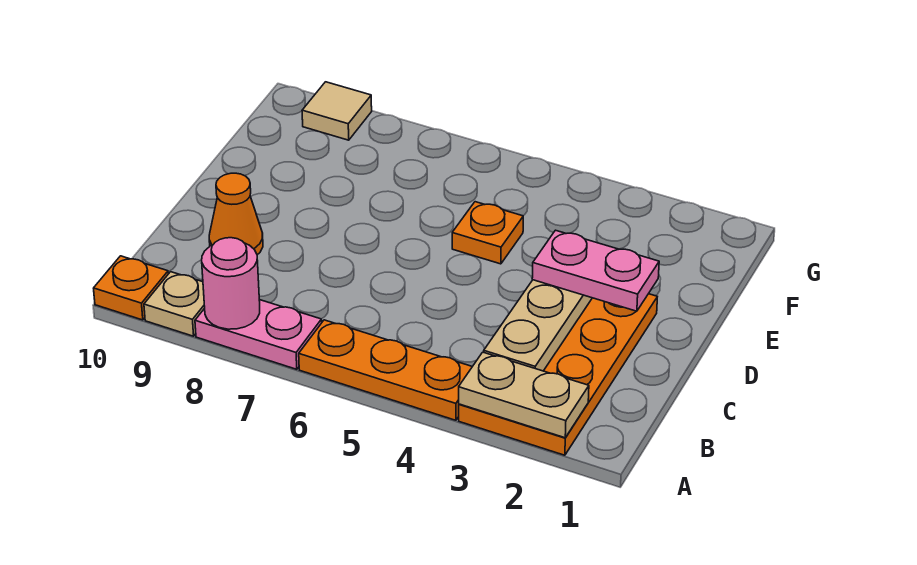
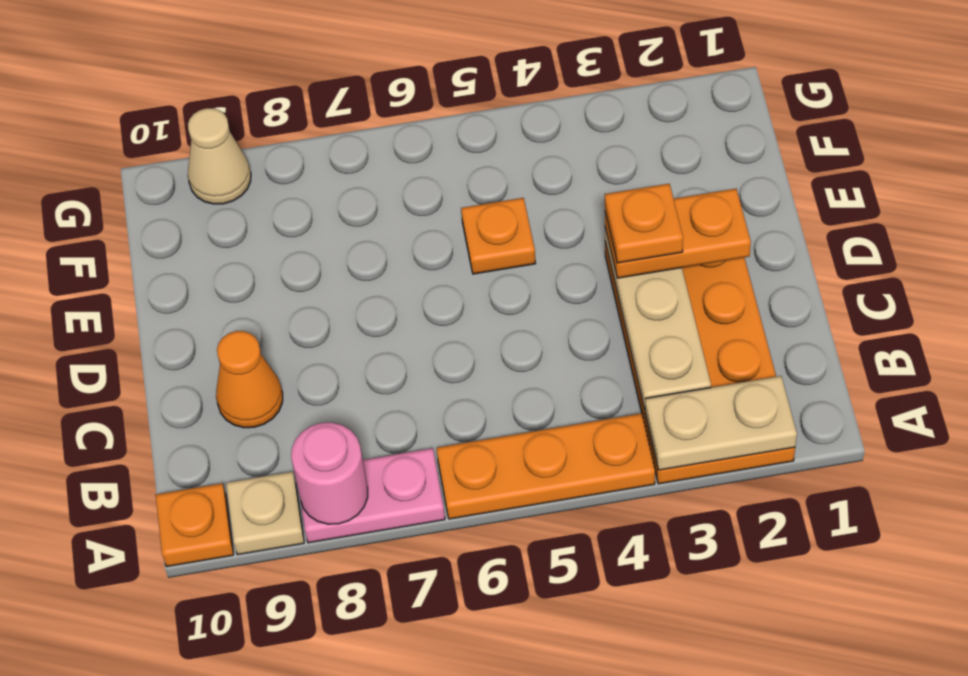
pink 1x2 plate [532,230,659,311] -> orange 1x2 plate [605,189,751,278]
none -> orange 1x1 plate [605,184,683,263]
tan 1x1 tile [302,82,372,140] -> tan 1x1 cone [188,108,251,204]

